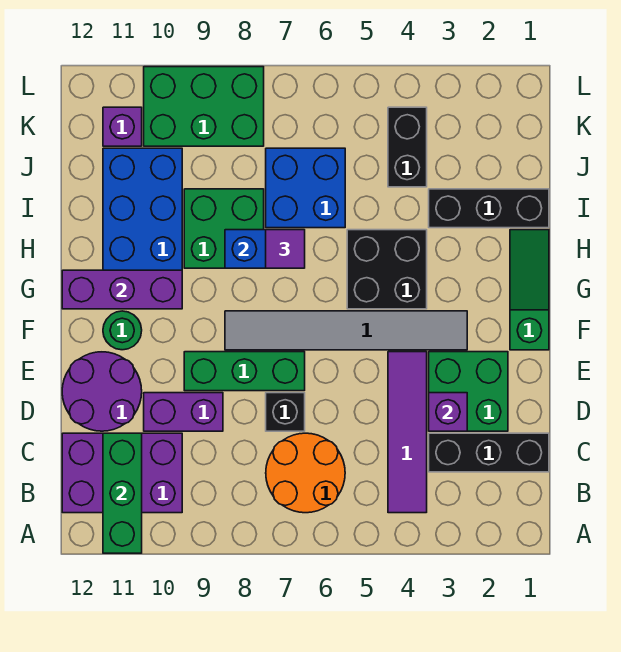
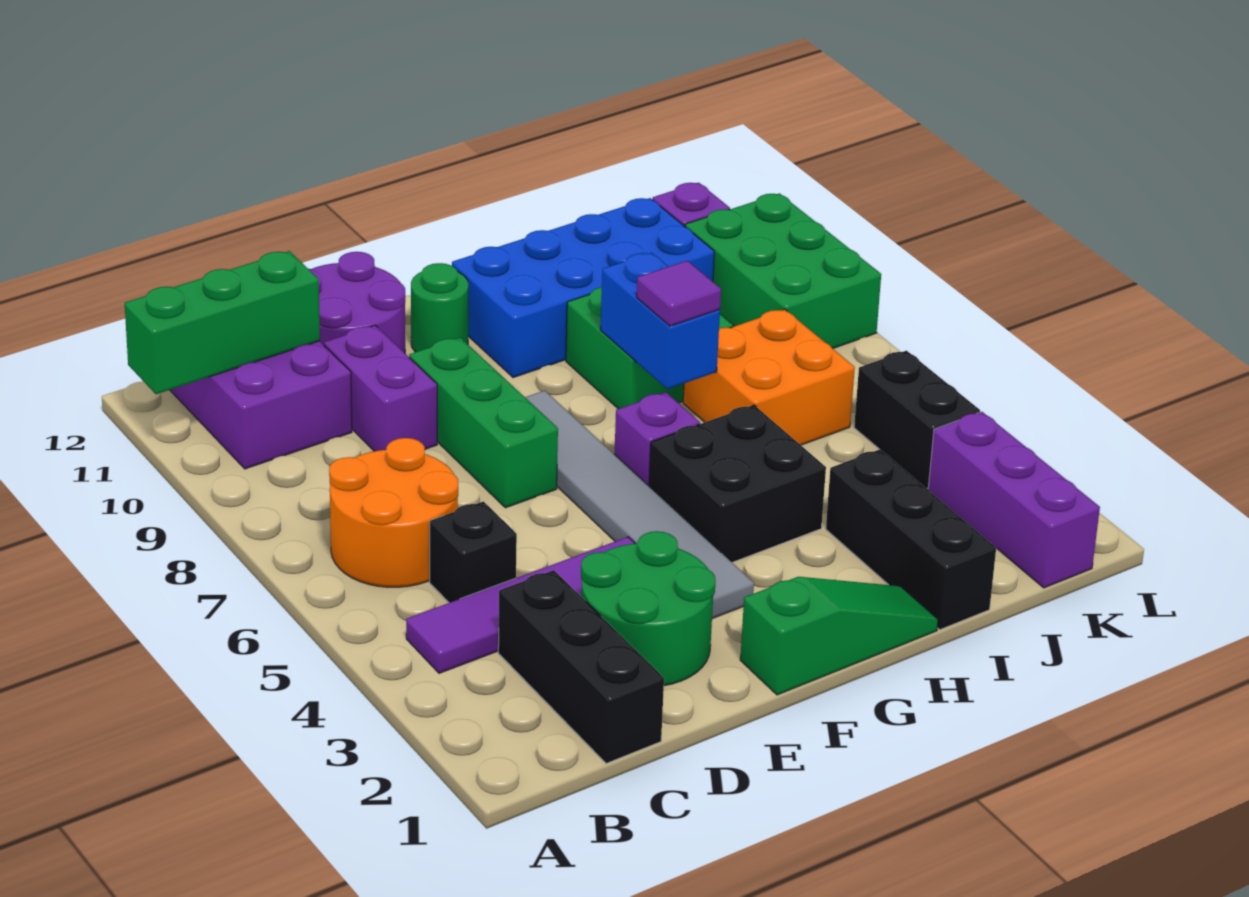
green 2x2 brick [429,352,508,431] -> green 2x2 round brick [581,531,716,686]
purple 1x1 brick [429,393,467,431] -> purple 1x1 brick moved to [614,392,700,486]
black 1x1 brick [266,393,305,431] -> black 1x1 brick moved to [430,502,517,603]
purple 1x3 brick [62,270,182,309] -> purple 1x3 brick moved to [928,412,1100,588]
blue 2x2 brick [266,148,345,228] -> orange 2x2 brick [683,309,855,445]
black 1x2 brick [388,107,427,187] -> black 1x2 brick turned to [854,351,980,489]

